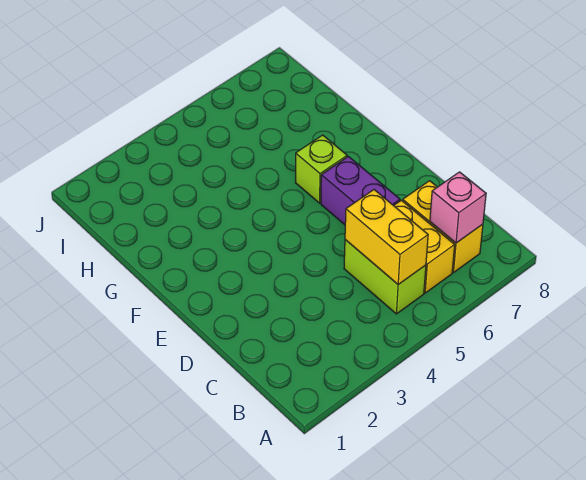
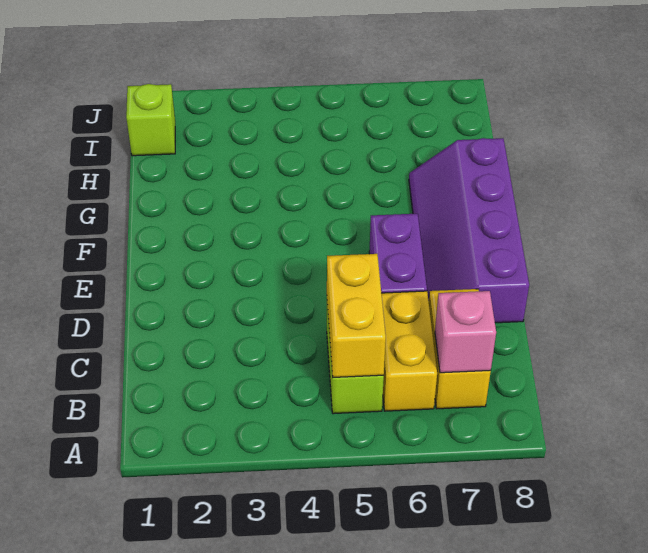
none -> purple 2x4 slope [409,138,529,323]
lime 1x1 brick [295,135,347,203] -> lime 1x1 brick moved to [126,84,175,156]

